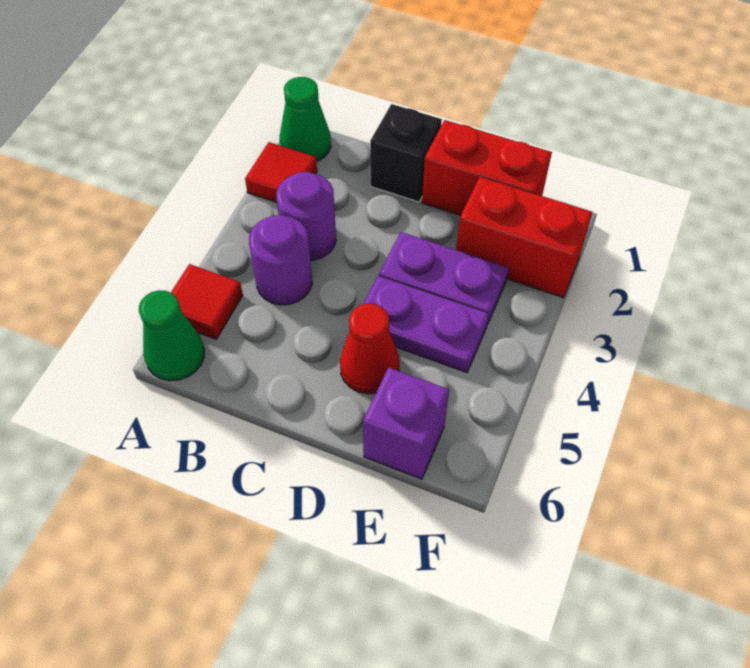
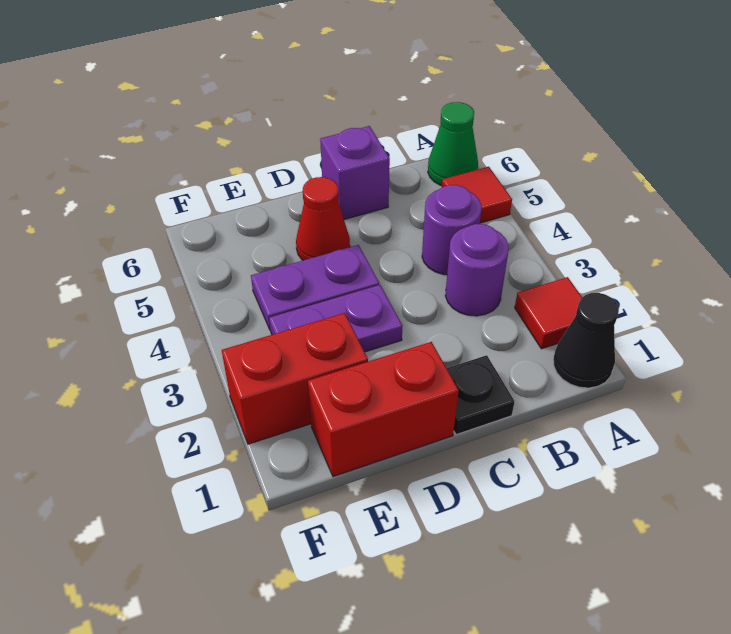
green 1x1 cone [280,77,331,162] -> black 1x1 cone [553,293,619,388]
black 1x1 brick [370,104,442,202] -> black 1x1 plate [447,355,515,435]
purple 1x1 brick [363,368,449,479] -> purple 1x1 brick moved to [320,126,390,219]

